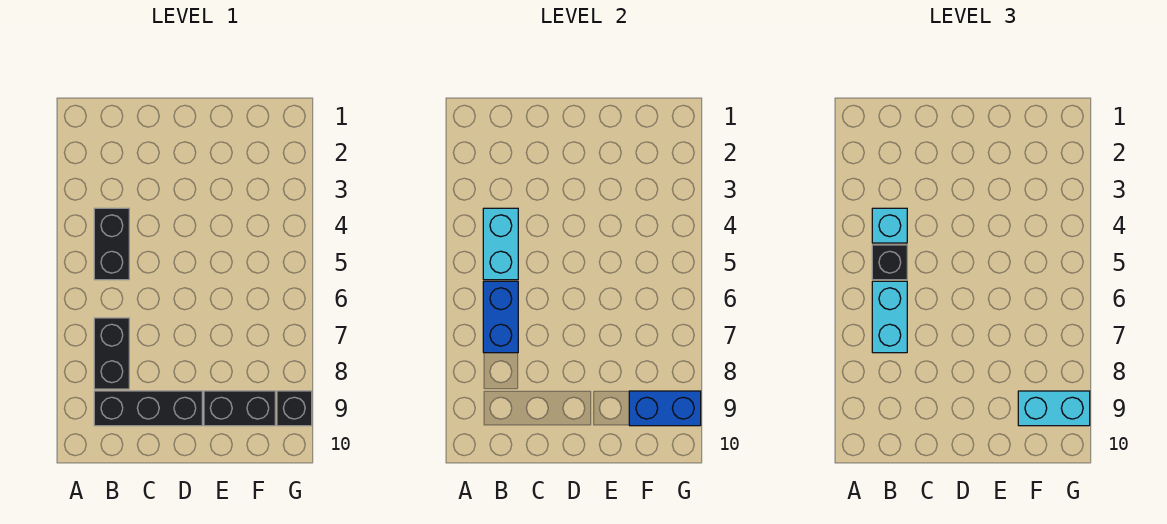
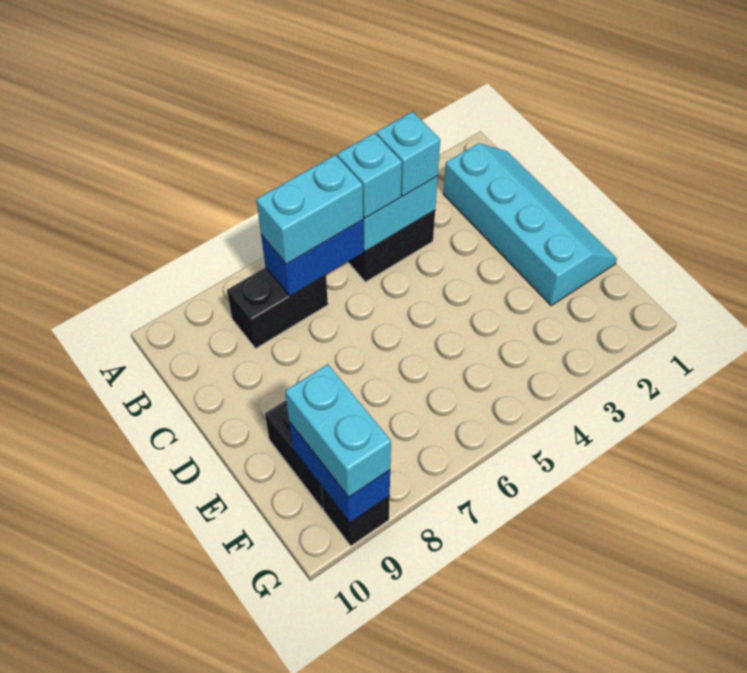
none -> cyan 2x4 slope [443,143,617,306]
black 1x1 brick [872,245,907,280] -> cyan 1x1 brick [337,133,402,218]
black 1x3 brick [94,391,202,426] -> none

